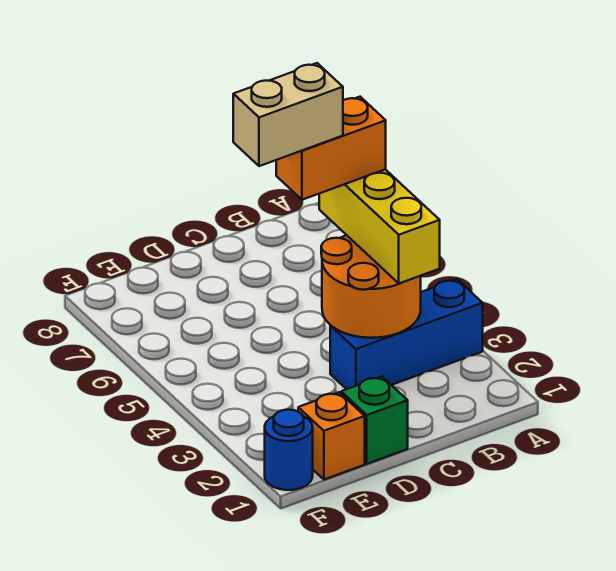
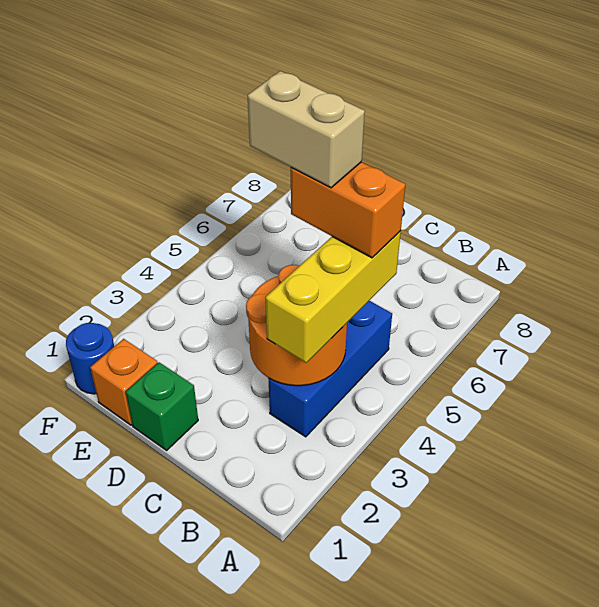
blue 1x3 brick [330,279,483,389] -> blue 1x3 brick turned to [269,301,392,437]

